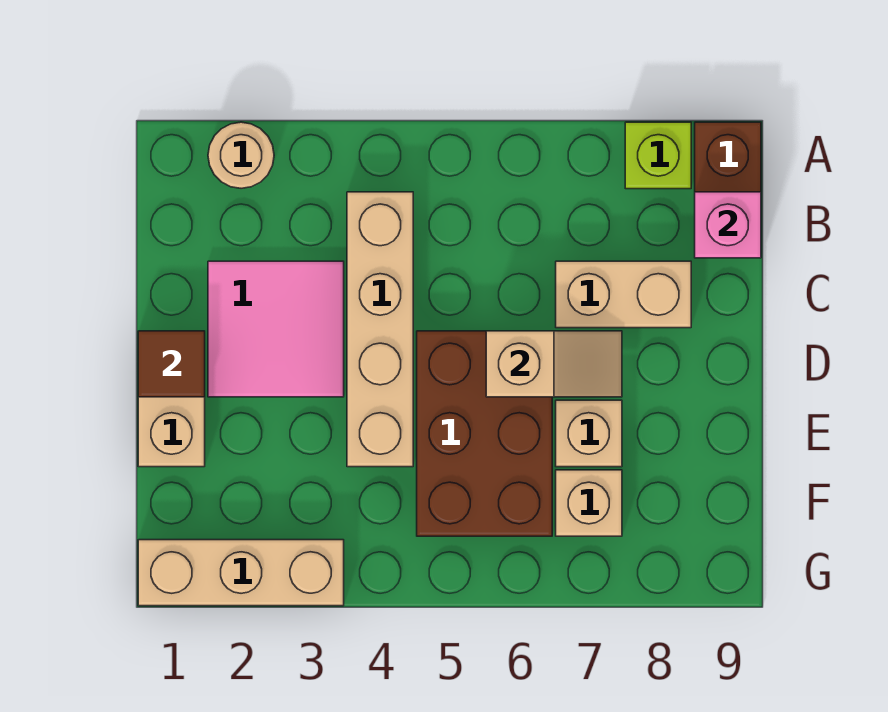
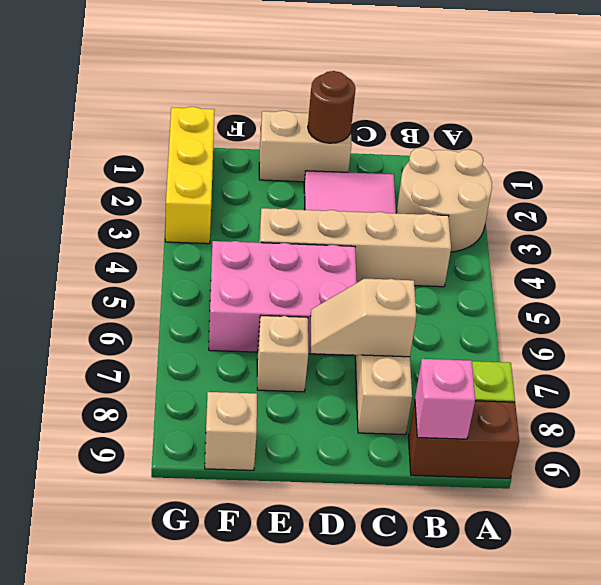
tan 1x1 round brick [208,122,274,188] -> tan 2x2 round brick [396,148,492,252]
brown 1x1 tile [138,331,205,397] -> brown 1x1 round brick [308,71,356,143]
brown 2x3 brick [417,331,552,536] -> pink 2x3 brick [209,241,357,355]
tan 1x2 slope [486,331,622,397] -> tan 1x2 slope turned to [310,279,416,357]
tan 1x1 brick [556,470,622,536] -> tan 1x1 brick moved to [205,392,257,470]
tan 1x3 brick [138,540,344,606] -> yellow 1x3 brick [165,107,215,244]

